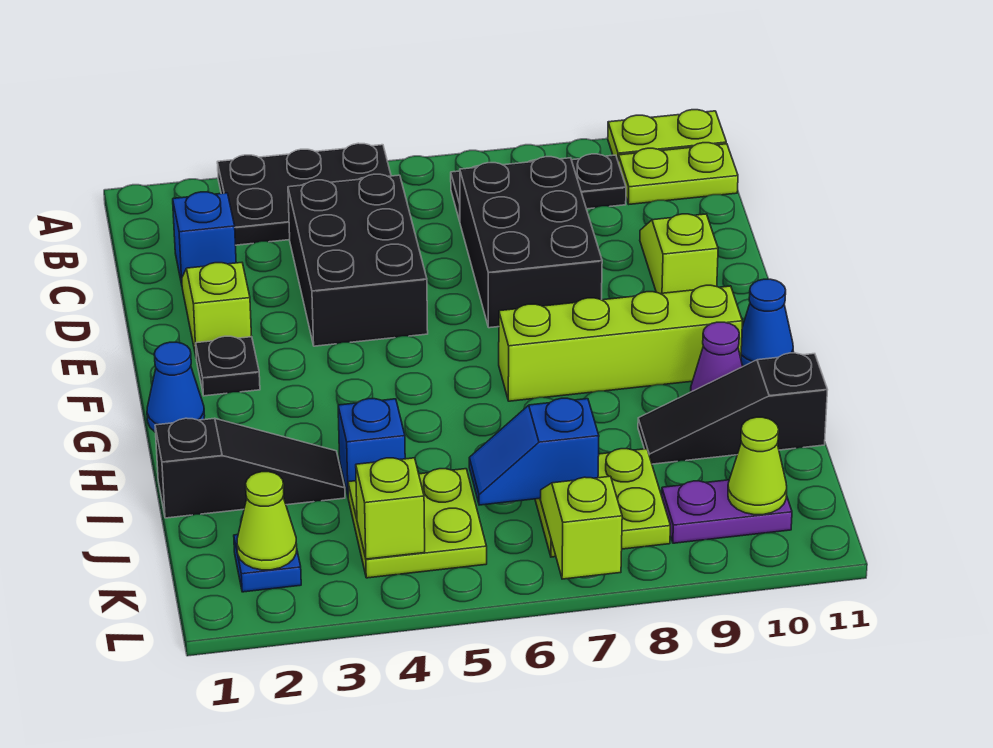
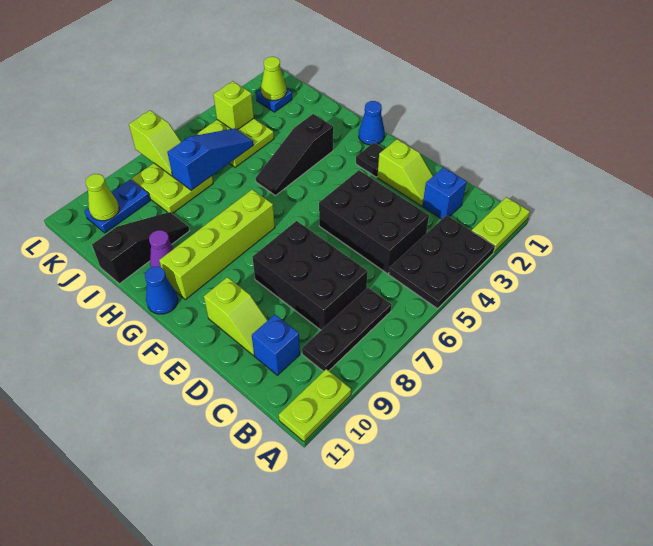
lime 1x2 plate [618,143,738,204] -> lime 1x2 plate moved to [472,197,530,252]
black 1x3 slope [155,418,345,518] -> black 1x3 slope moved to [256,114,333,195]
blue 1x1 brick [338,399,405,495] -> blue 1x1 brick moved to [252,315,300,375]
blue 1x2 slope [469,398,599,505] -> blue 1x3 slope [167,128,253,191]
purple 1x2 plate [662,480,792,543] -> blue 1x2 plate [85,179,150,233]

